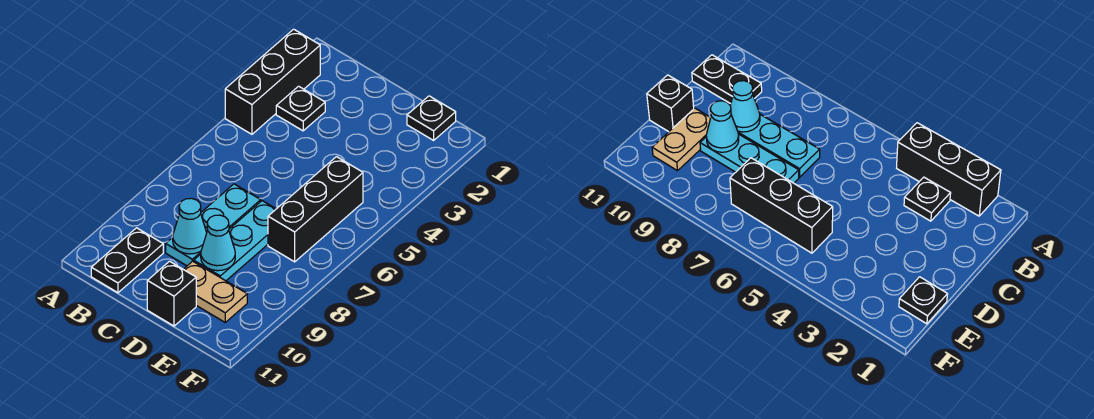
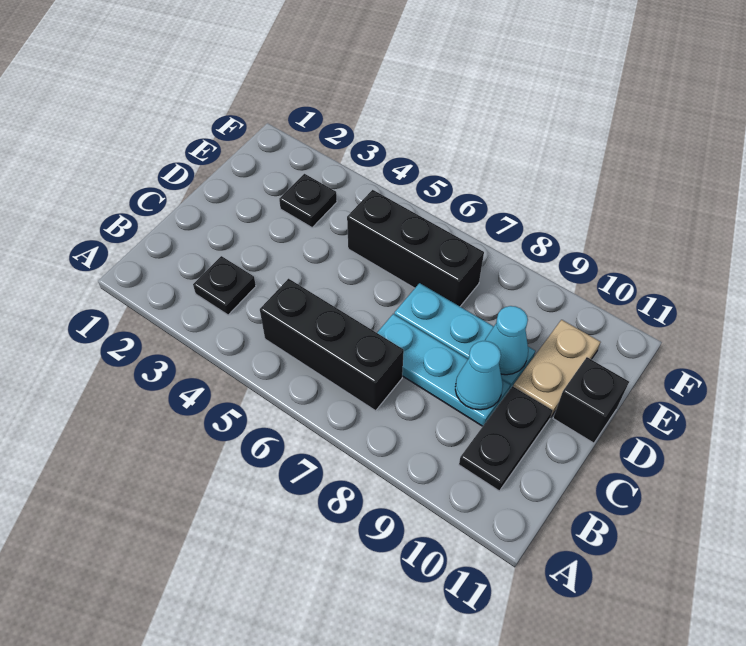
black 1x3 brick [225,29,320,134] -> black 1x3 brick moved to [260,279,404,411]
black 1x2 plate [91,228,163,293] -> black 1x2 plate turned to [459,386,553,491]
black 1x1 plate [407,96,456,140] -> black 1x1 plate moved to [279,174,337,228]

